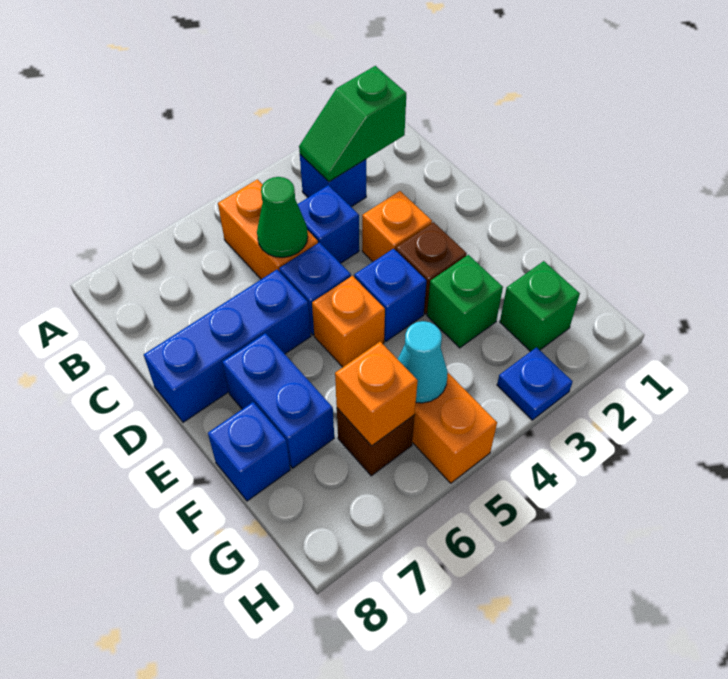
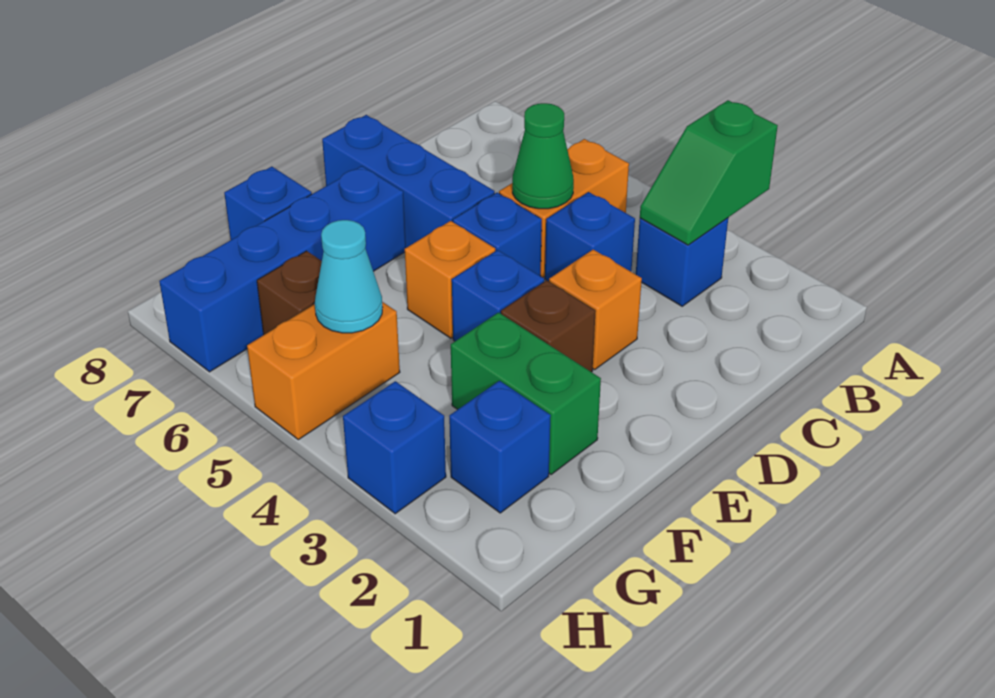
green 1x2 slope [299,66,406,182] -> green 1x2 slope turned to [640,100,778,245]
blue 1x2 brick [222,333,334,468] -> blue 1x4 brick [159,166,406,372]
green 1x1 brick [427,255,503,348] -> green 1x2 brick [451,312,601,475]
green 1x1 brick [500,261,580,352] -> blue 1x1 brick [449,381,551,513]
orange 1x1 brick [335,342,418,446] -> none
blue 1x1 plate [497,347,573,420] -> blue 1x1 brick [343,381,446,514]

